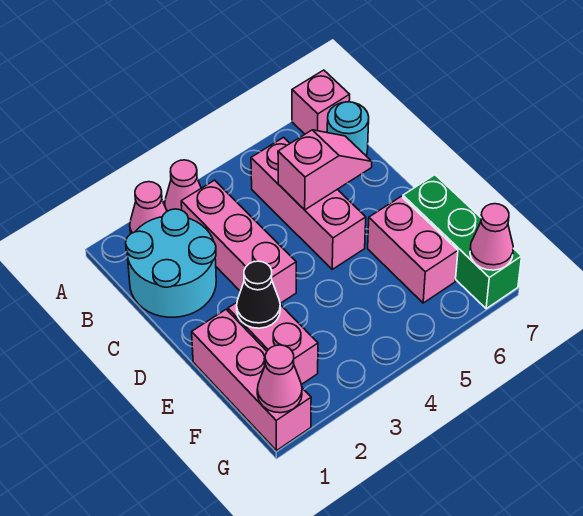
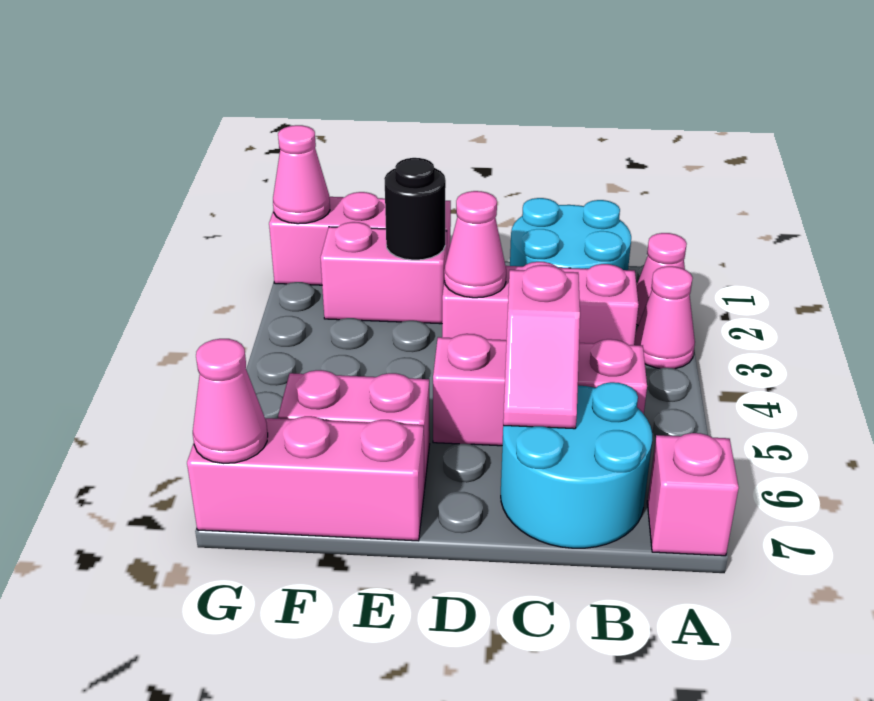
cyan 1x1 round brick [327,102,369,155] -> cyan 2x2 round brick [501,382,652,548]
none -> pink 1x1 cone [444,191,506,298]
black 1x1 cone [237,261,280,328] -> black 1x1 round brick [384,158,446,260]
green 1x3 brick [403,175,522,309] -> pink 1x3 brick [187,416,424,541]

